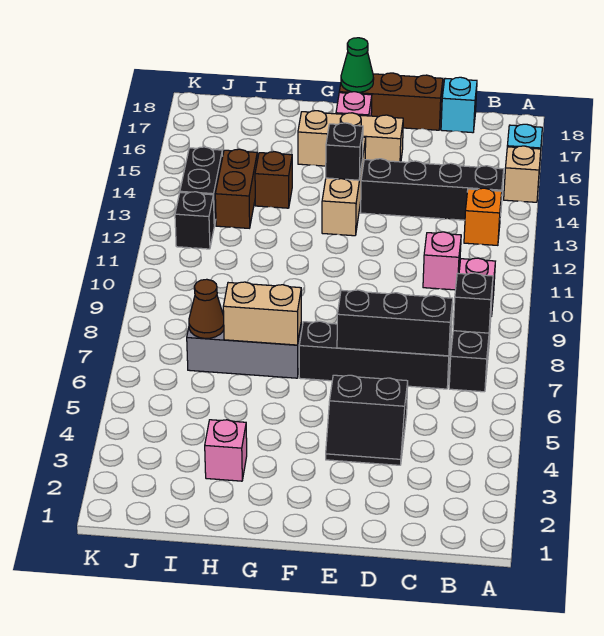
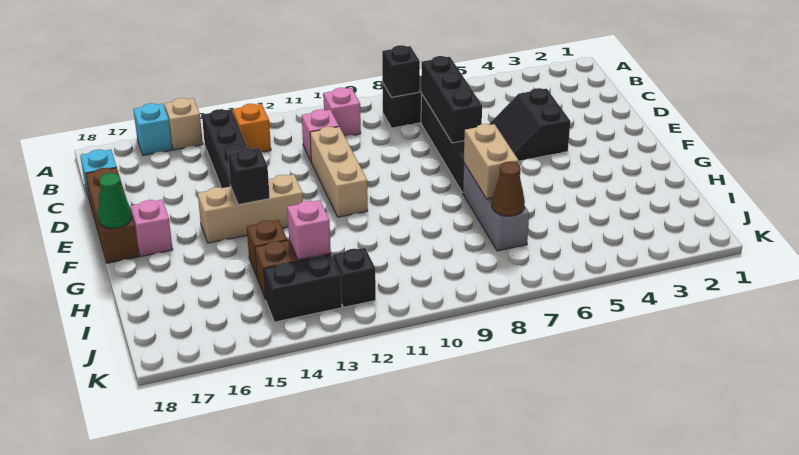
black 2x2 slope [326,375,408,465] -> black 2x2 slope turned to [489,88,570,161]
tan 1x3 brick [298,111,403,166] -> tan 1x3 brick moved to [310,127,368,217]
pink 1x1 brick [205,420,247,481] -> pink 1x1 brick moved to [287,200,331,260]

